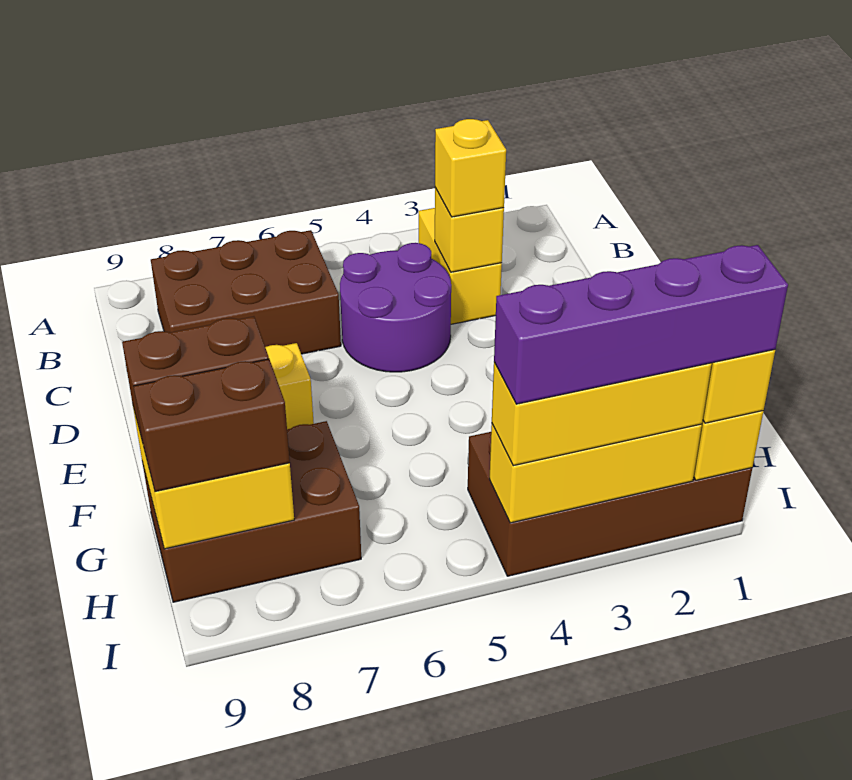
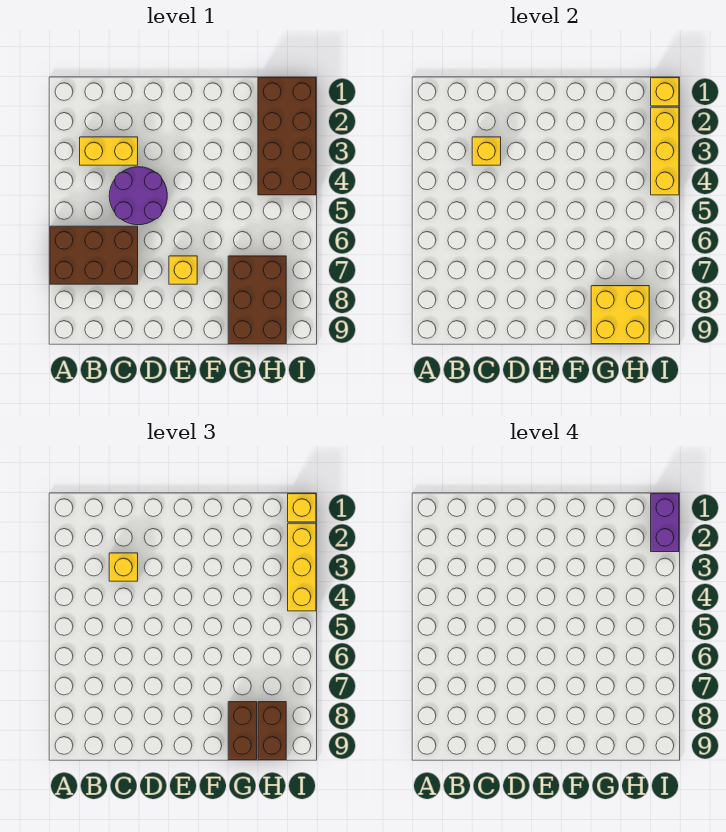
brown 2x3 brick [151,230,341,354] -> brown 2x3 brick turned to [50,226,138,284]
purple 1x4 brick [494,245,788,404] -> purple 1x2 brick [651,494,679,552]

